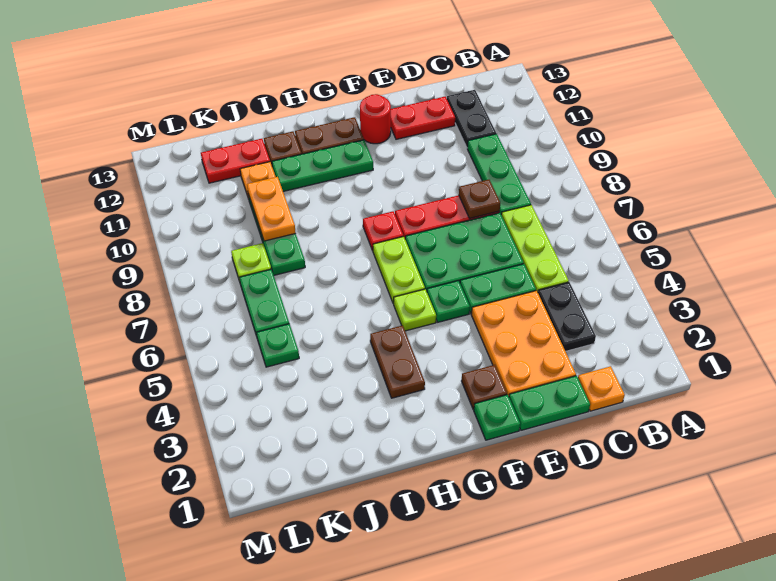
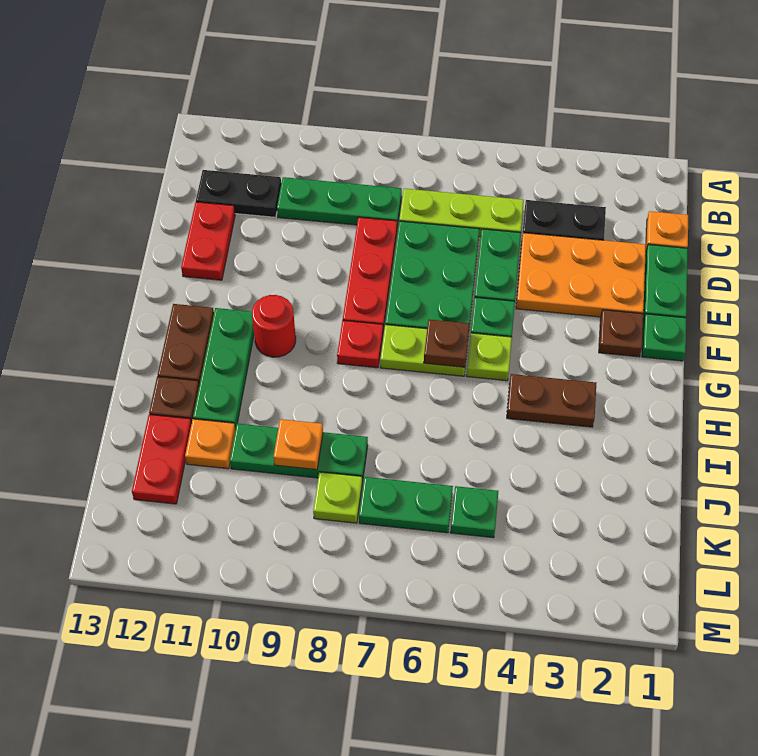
brown 1x1 plate [459,180,500,218] -> brown 1x1 plate moved to [424,319,470,367]
red 1x1 round brick [360,94,391,144] -> red 1x1 round brick moved to [252,295,296,357]
orange 1x2 plate [247,177,296,241] -> orange 1x1 plate [274,419,323,470]

